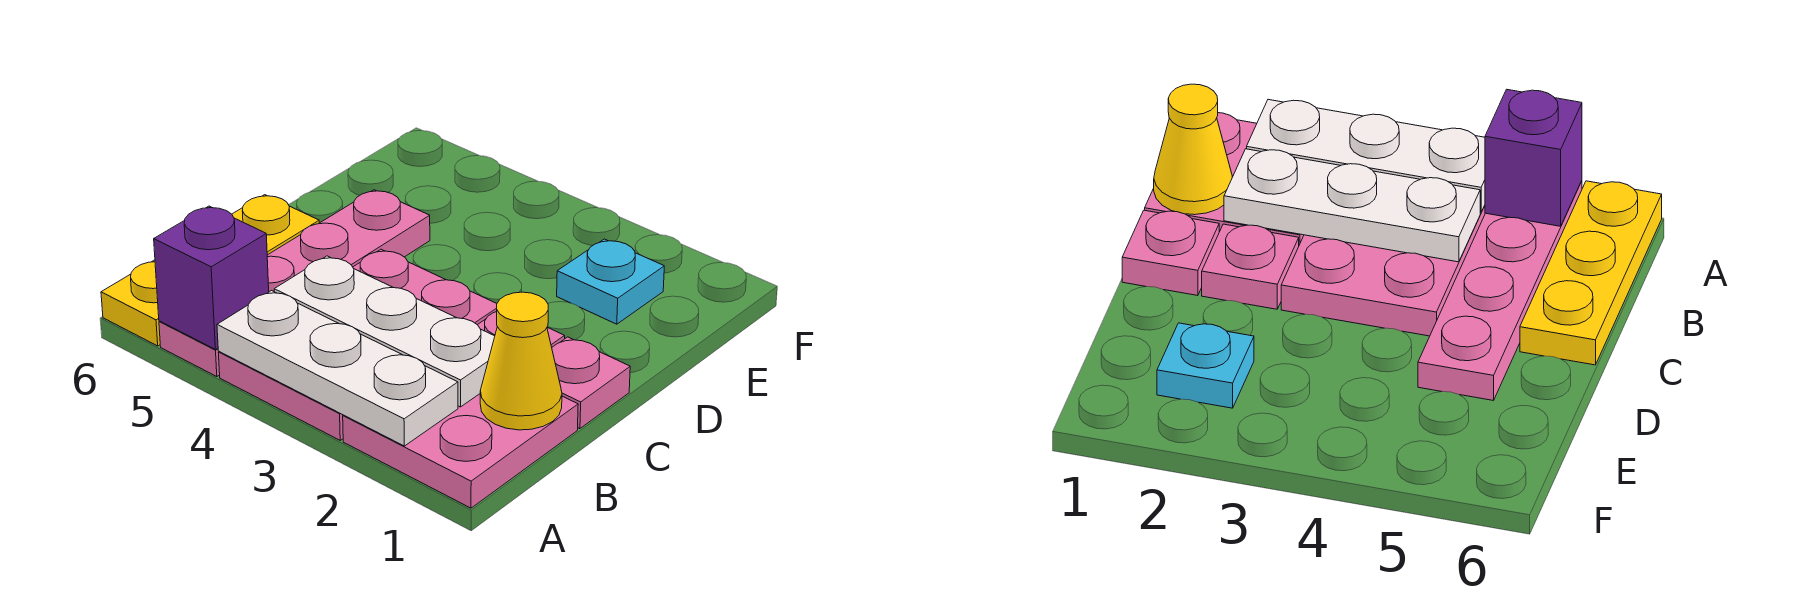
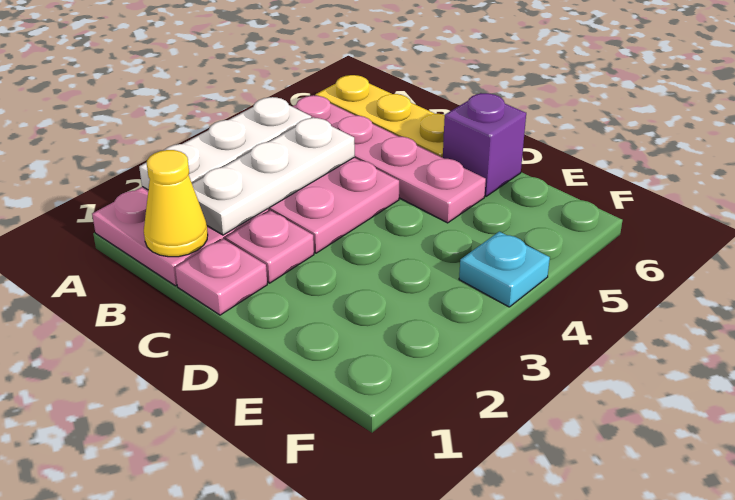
purple 1x1 brick [154,206,269,349] -> purple 1x1 brick moved to [443,93,526,196]
cyan 1x1 plate [557,239,664,324] -> cyan 1x1 plate moved to [459,232,550,307]

